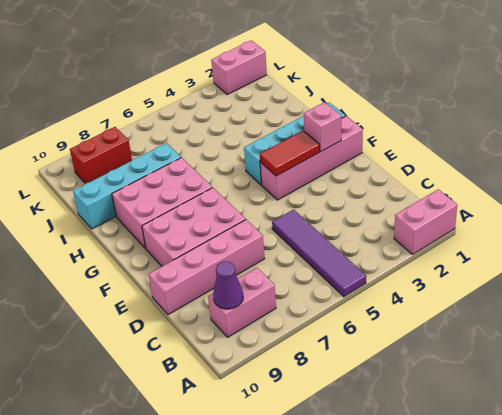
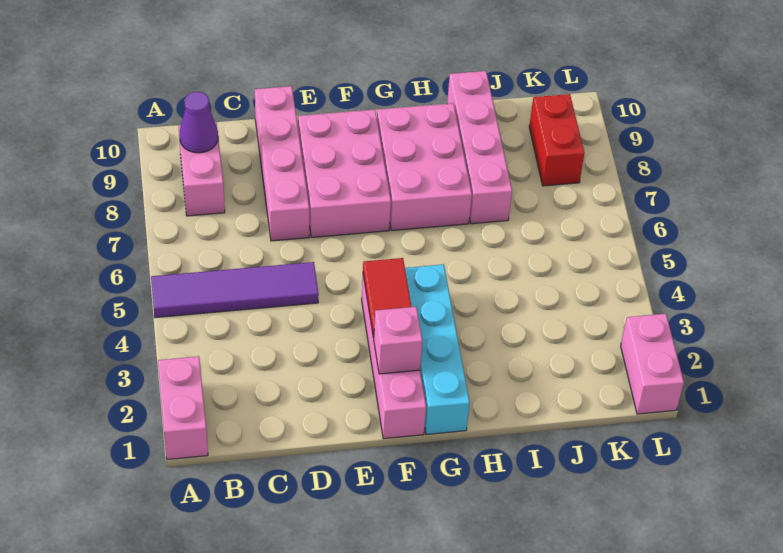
cyan 1x4 brick [73,143,181,229] -> pink 1x4 brick [447,71,512,224]

